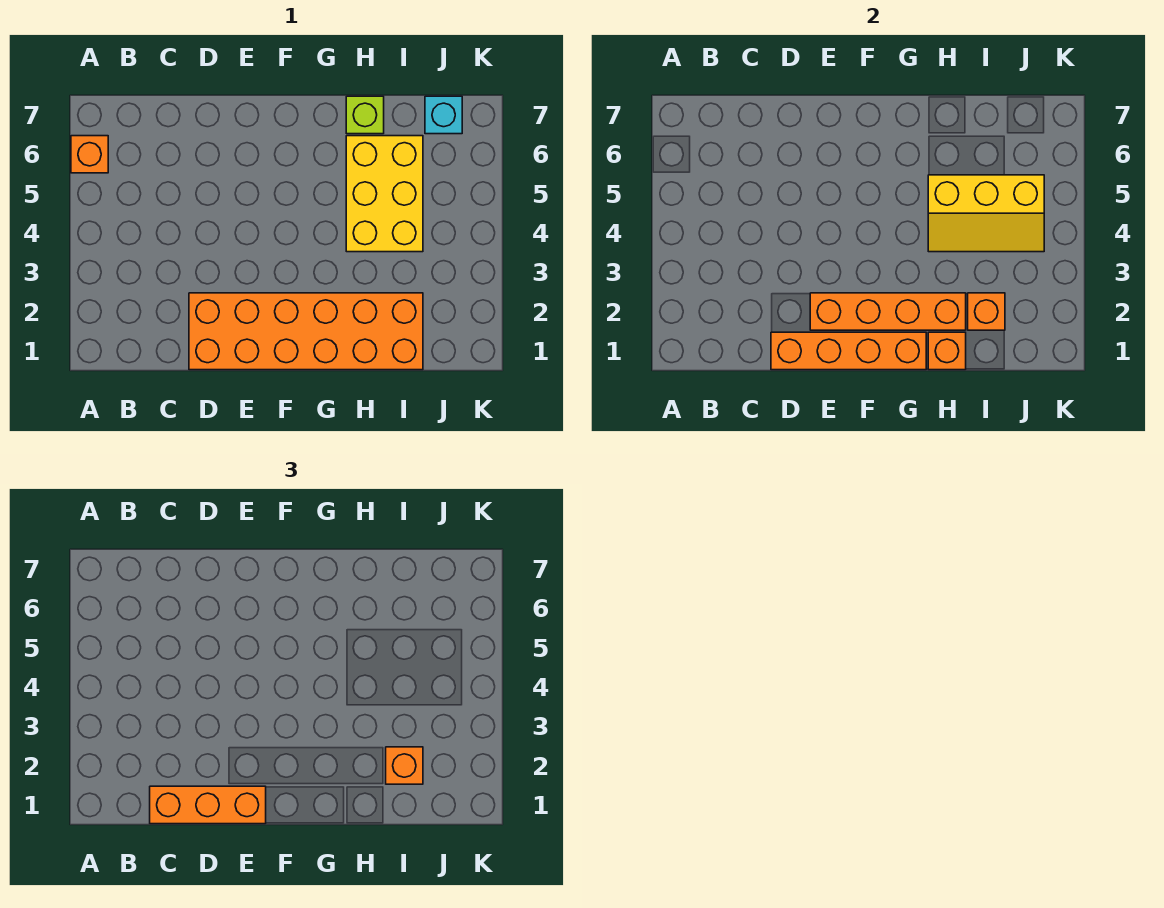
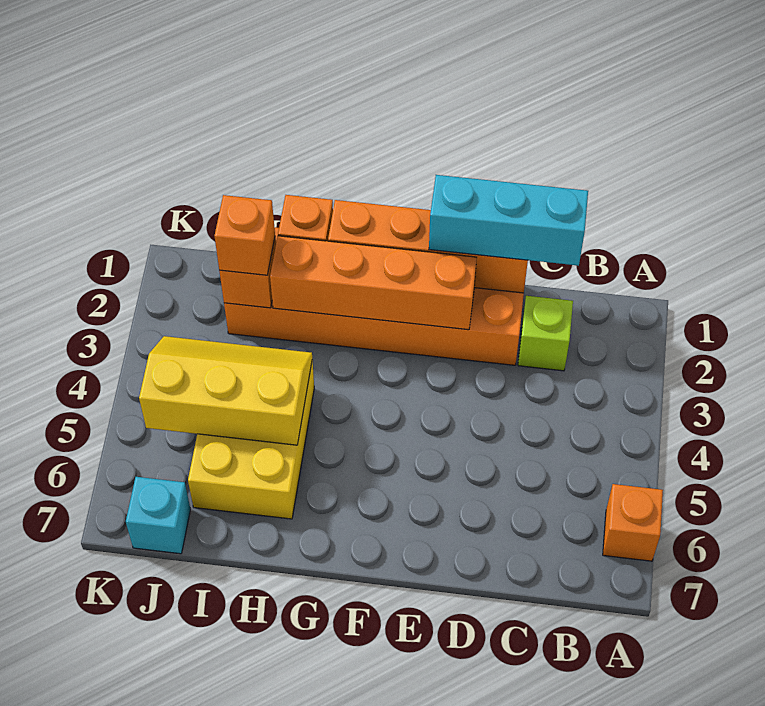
orange 1x3 brick [150,786,266,824] -> cyan 1x3 brick [429,175,588,266]
lime 1x1 brick [346,96,384,134] -> lime 1x1 brick moved to [518,296,573,371]

